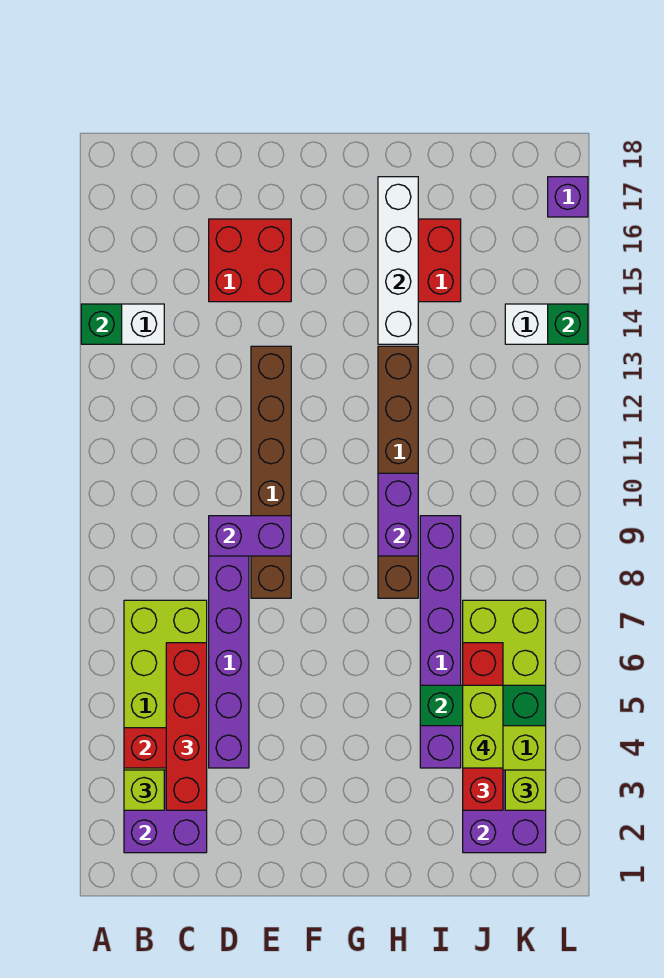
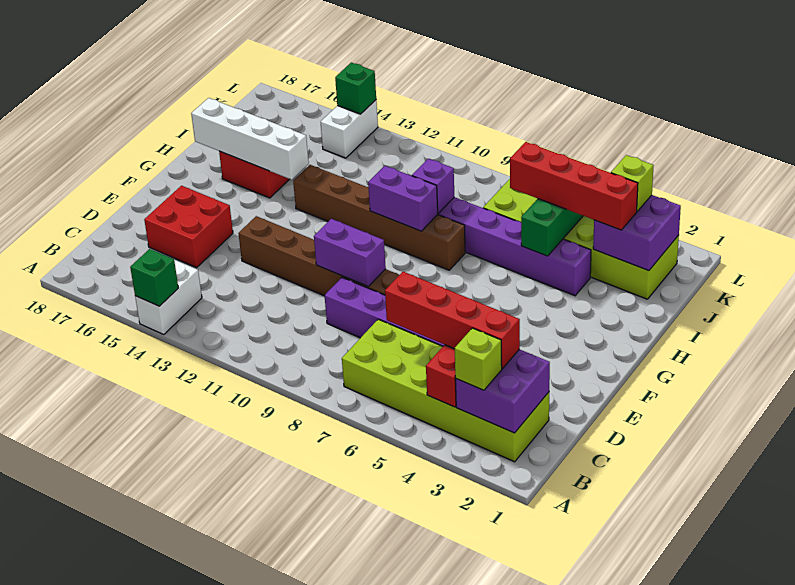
purple 1x2 brick [209,516,291,556] -> purple 1x2 brick turned to [314,219,386,287]
lime 1x2 brick [463,685,503,768] -> none
purple 1x1 brick [548,177,588,217] -> purple 1x1 brick moved to [412,159,454,213]

